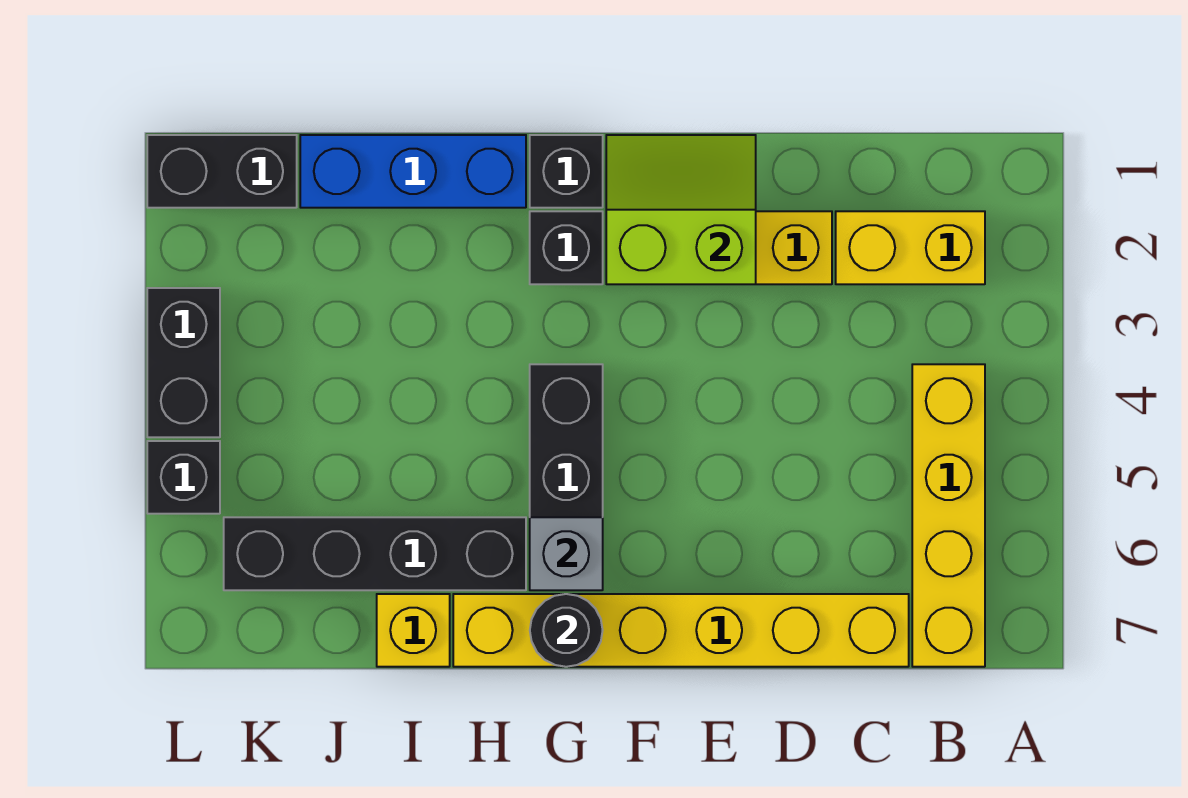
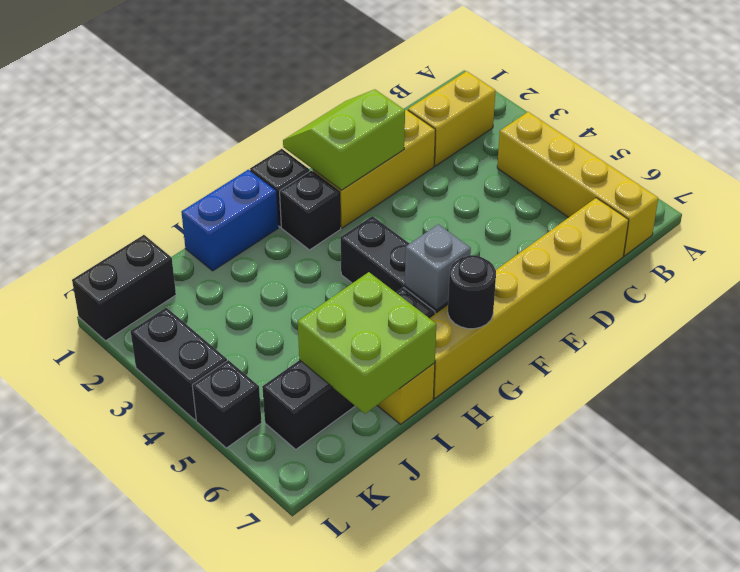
blue 1x3 brick [300,135,526,208] -> blue 1x2 brick [181,170,278,271]
none -> lime 2x2 brick [298,272,436,414]

